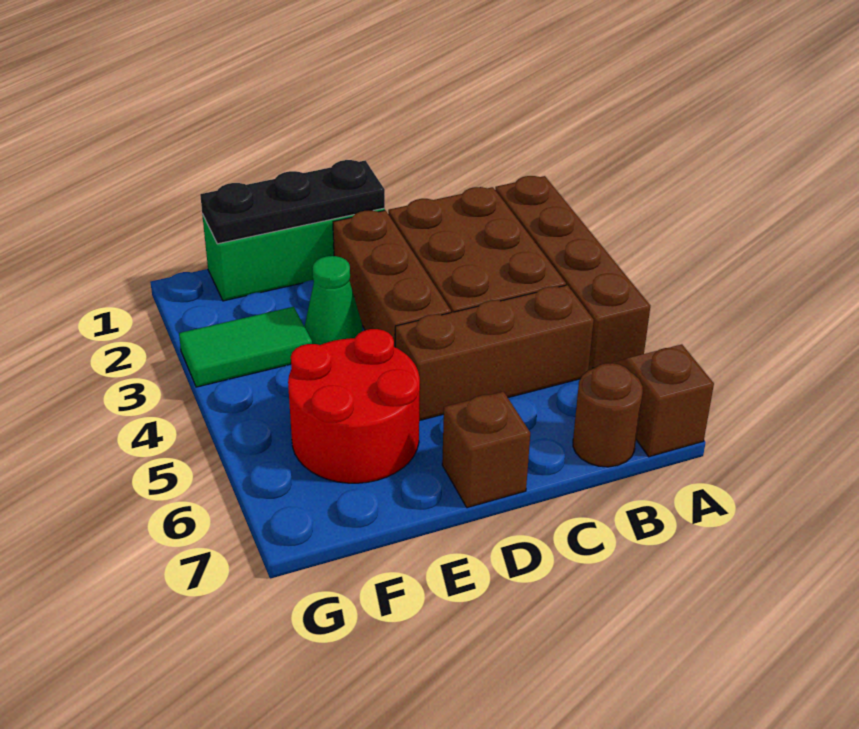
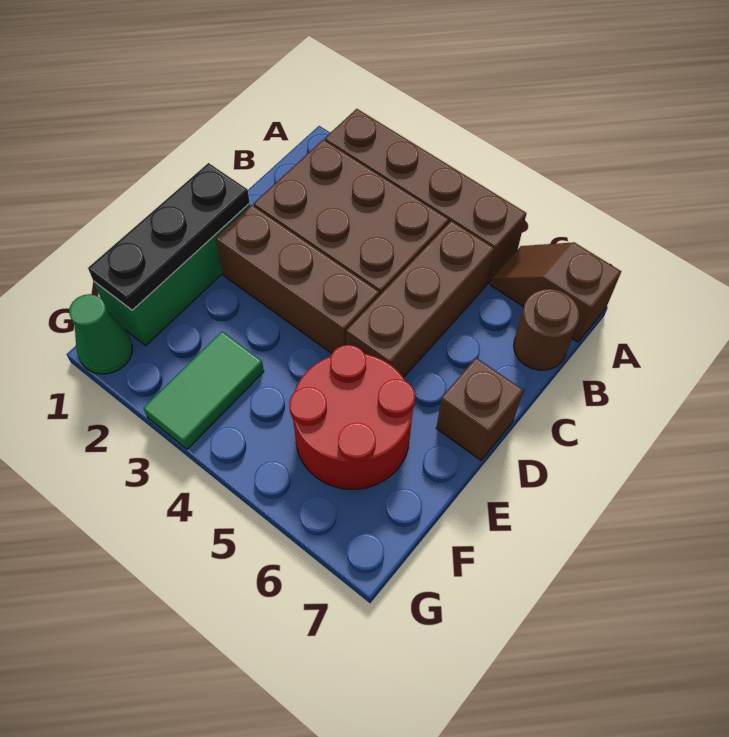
green 1x1 cone [305,256,362,345] -> green 1x1 cone moved to [69,294,132,374]

